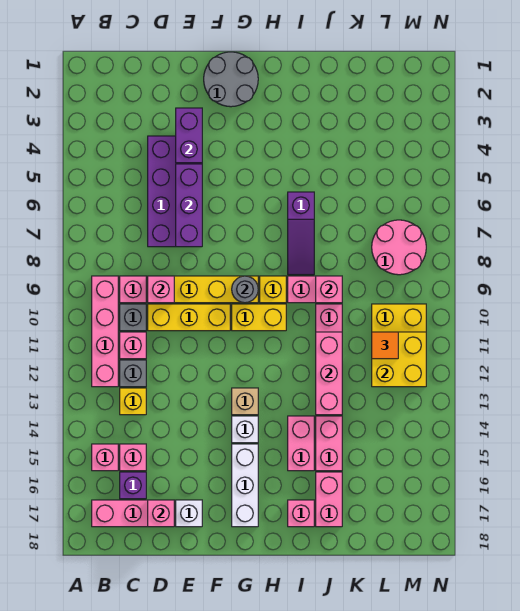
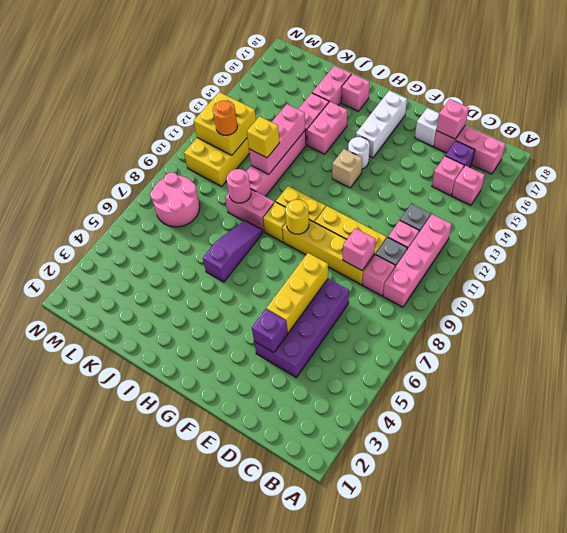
yellow 1x1 brick [120,388,146,415] -> yellow 1x1 brick moved to [247,116,279,158]
purple 1x2 brick [176,108,202,163] -> purple 1x1 brick [252,309,287,353]
purple 1x3 brick [176,164,202,247] -> yellow 1x3 brick [266,253,328,333]
grey 2x2 round brick [204,52,258,107] -> none
grey 1x1 round brick [232,276,258,303] -> yellow 1x1 round brick [285,200,309,234]
white 1x1 brick [232,416,258,443] -> white 1x1 round brick [348,137,370,169]
pink 1x1 brick [316,276,342,303] -> pink 1x1 round brick [226,169,251,203]
orange 1x1 tile [372,332,398,359] -> orange 1x1 round brick [213,100,237,135]

